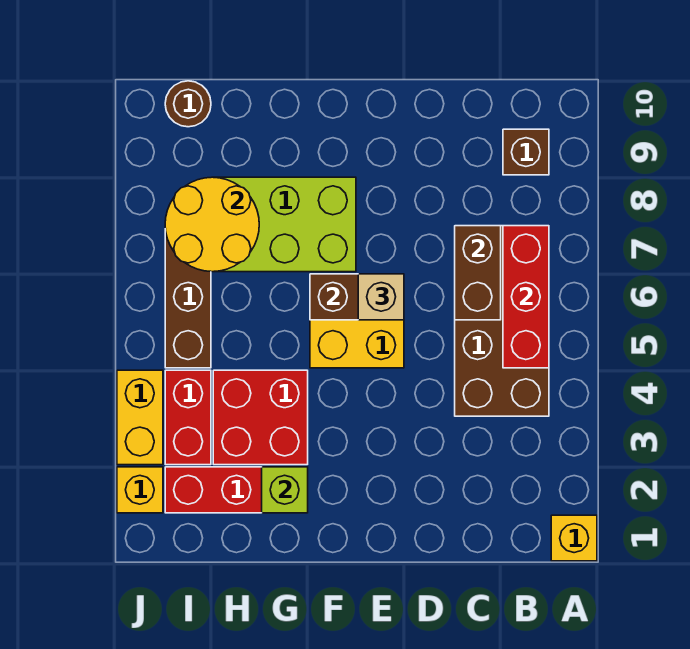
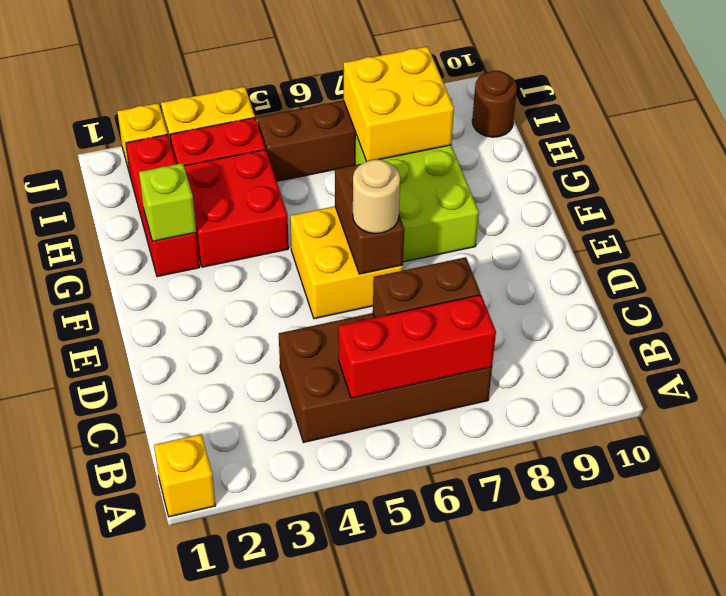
brown 1x1 brick [503,129,549,175] -> none
tan 1x1 brick [358,274,404,320] -> tan 1x1 round brick [353,160,400,234]
yellow 2x2 round brick [165,177,259,272] -> yellow 2x2 brick [344,46,454,161]

